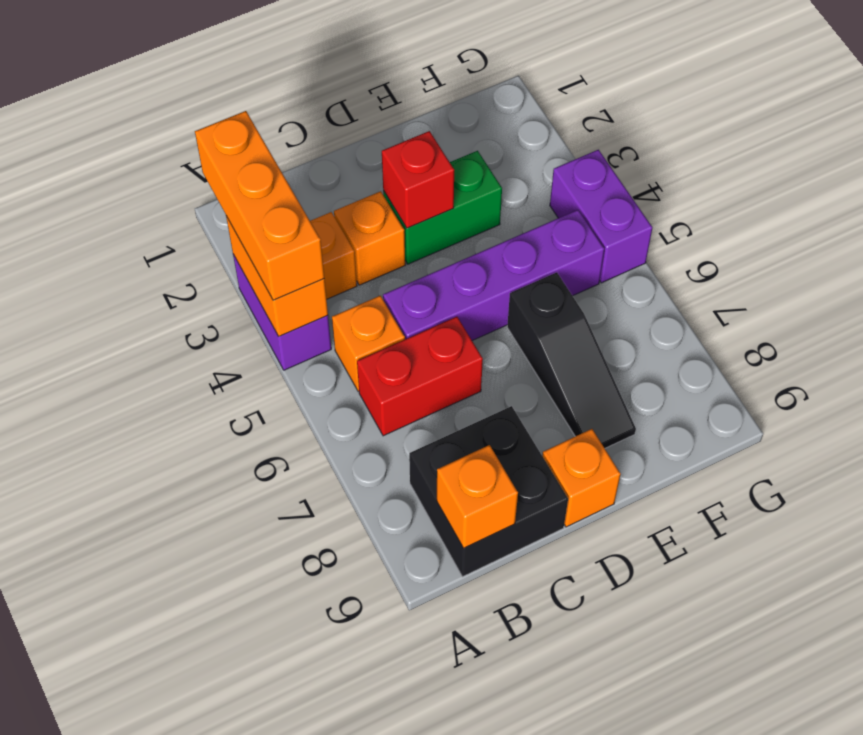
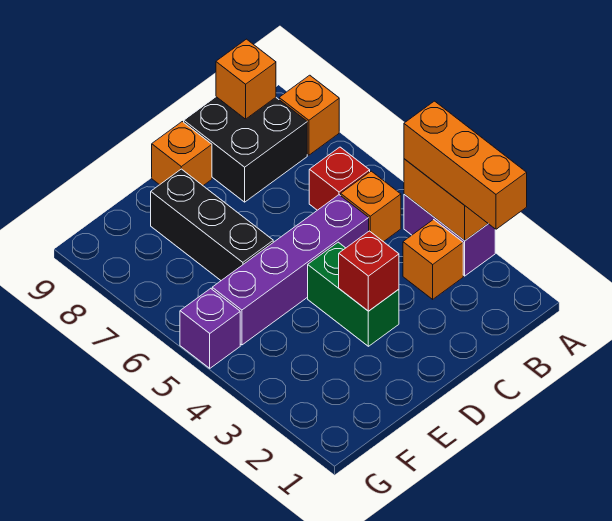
red 1x2 brick [357,317,483,436] -> red 1x1 brick [309,147,370,210]
orange 1x1 brick [334,191,405,285] -> orange 1x1 brick moved to [279,75,339,155]
green 1x2 brick [383,151,502,264] -> green 1x2 brick turned to [308,242,399,346]
black 1x3 slope [507,272,636,448] -> black 1x3 brick [151,169,273,280]
purple 1x2 brick [550,150,652,283] -> purple 1x1 brick [180,288,240,368]

